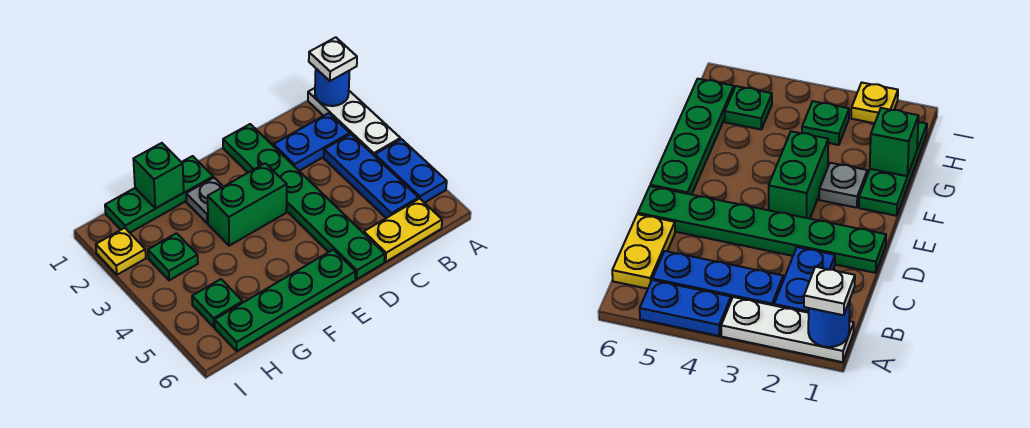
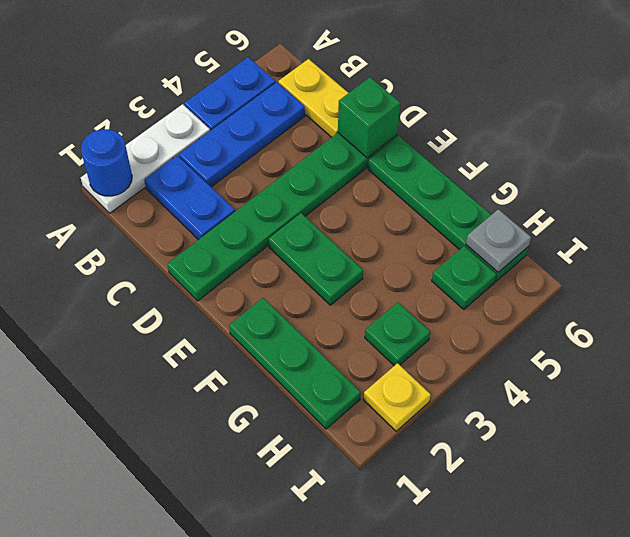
white 1x1 plate [309,37,357,81] -> none
green 1x2 brick [208,163,287,246] -> green 1x2 plate [269,213,363,305]
grey 1x1 plate [186,178,223,223] -> grey 1x1 plate moved to [466,209,531,272]
green 1x1 brick [133,143,184,208] -> green 1x1 brick moved to [338,77,400,158]

